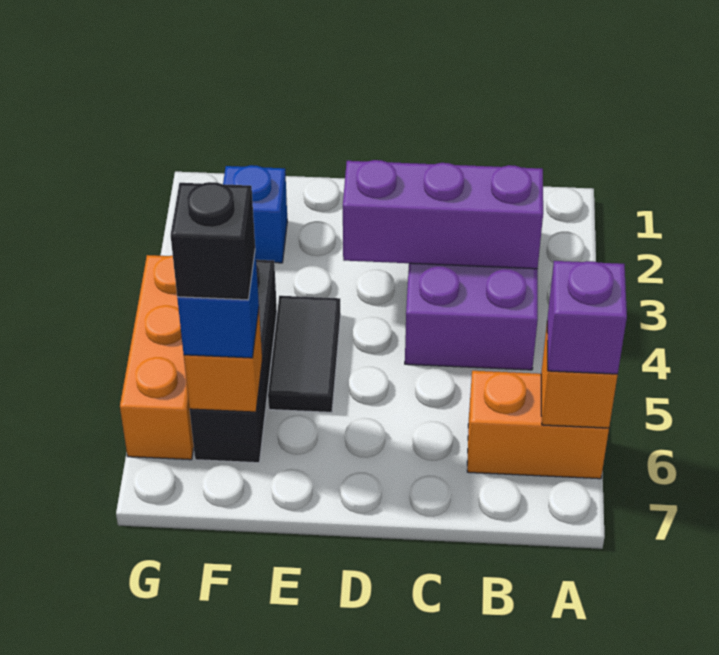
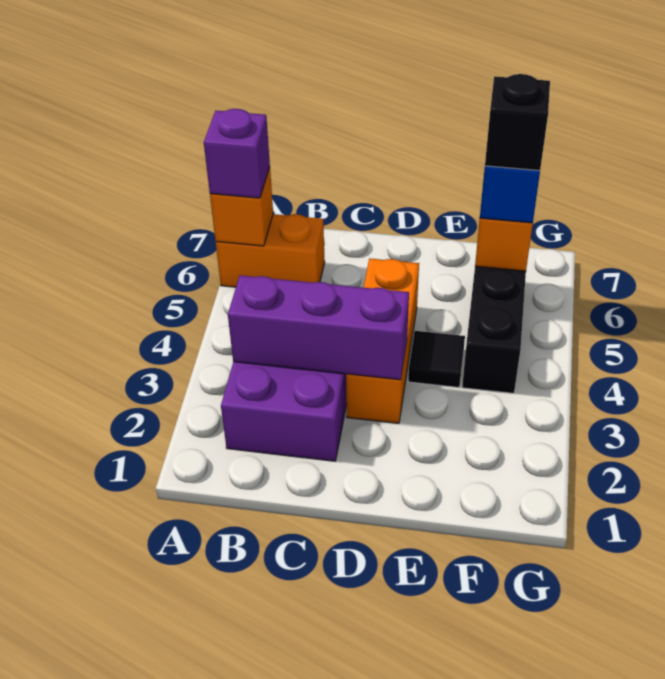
black 1x2 tile [268,296,341,412] -> black 1x1 tile [408,331,465,388]
blue 1x1 brick [223,165,287,263] -> none
orange 1x3 brick [120,255,194,460] -> orange 1x3 brick moved to [346,258,419,423]

